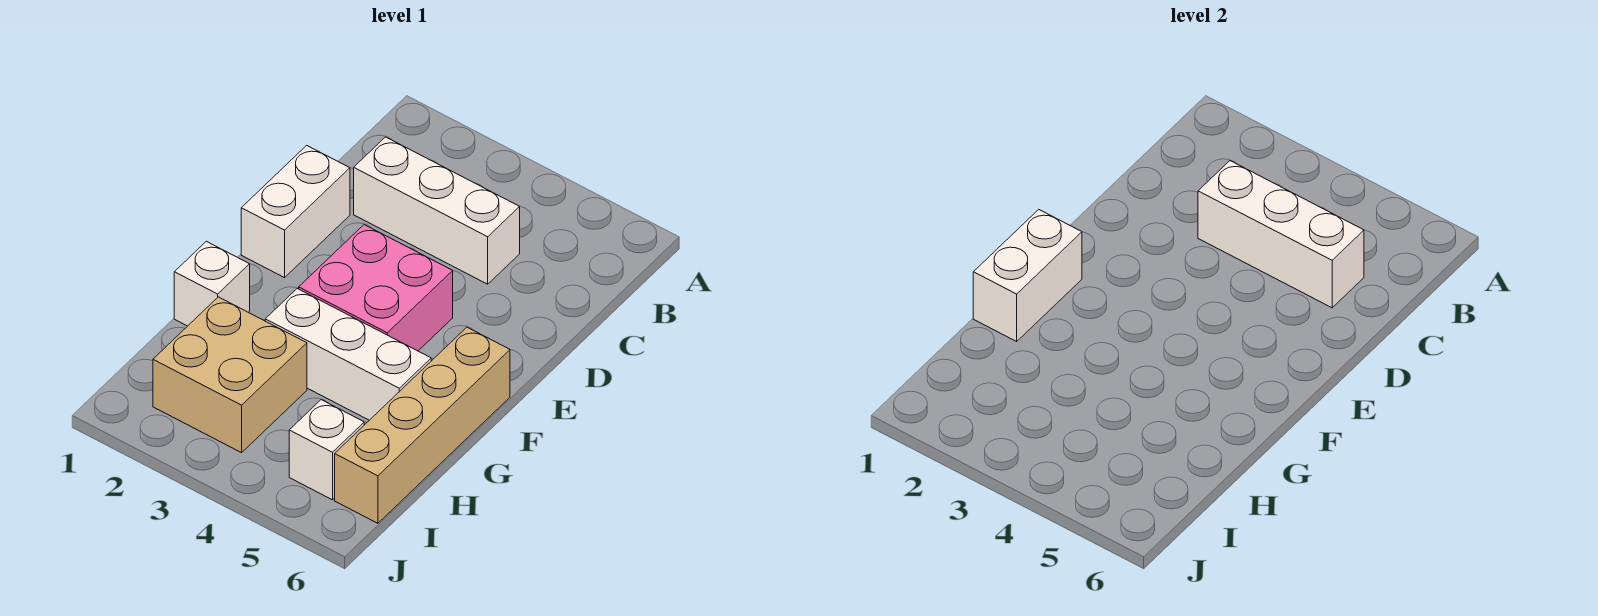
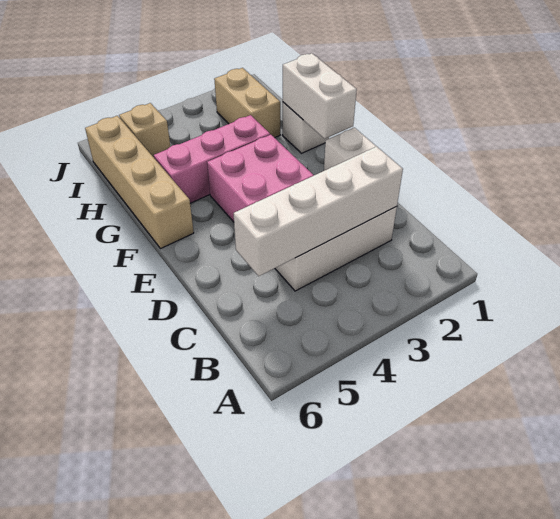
white 1x3 brick [1198,161,1364,308] -> white 1x4 brick [234,146,403,276]
white 1x3 brick [265,289,431,420] -> pink 1x3 brick [154,115,270,203]
tan 2x2 brick [153,297,307,453] -> tan 1x2 brick [214,68,280,138]
white 1x1 brick [289,400,364,500] -> tan 1x1 brick [119,103,171,157]

